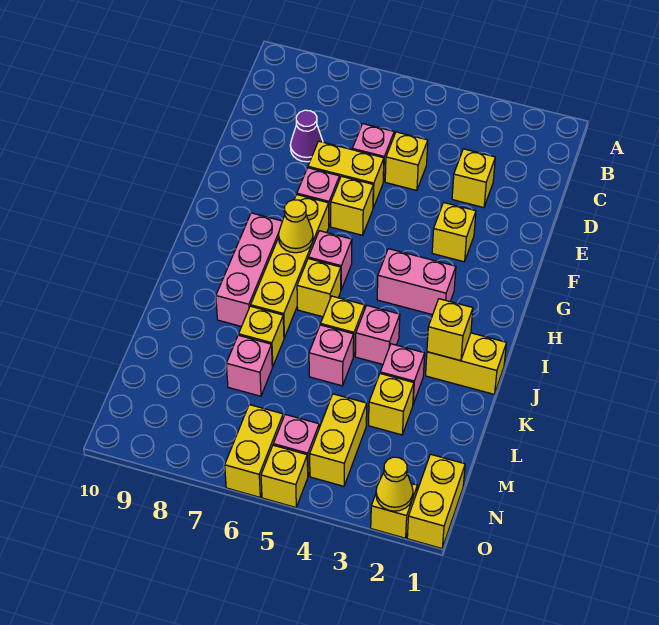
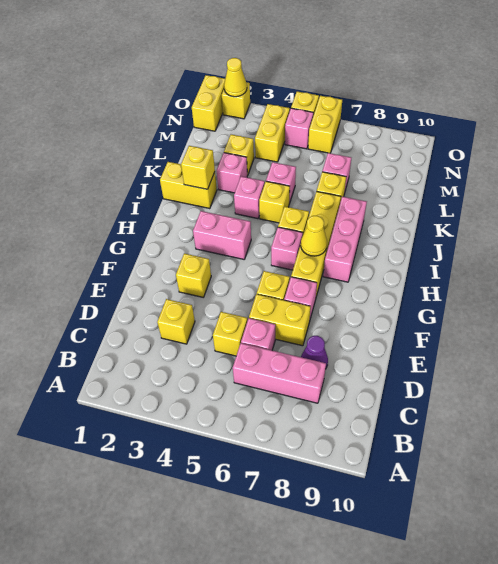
none -> pink 1x3 brick [233,343,326,403]

